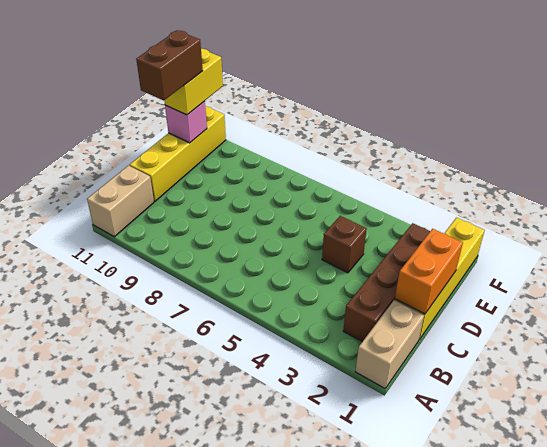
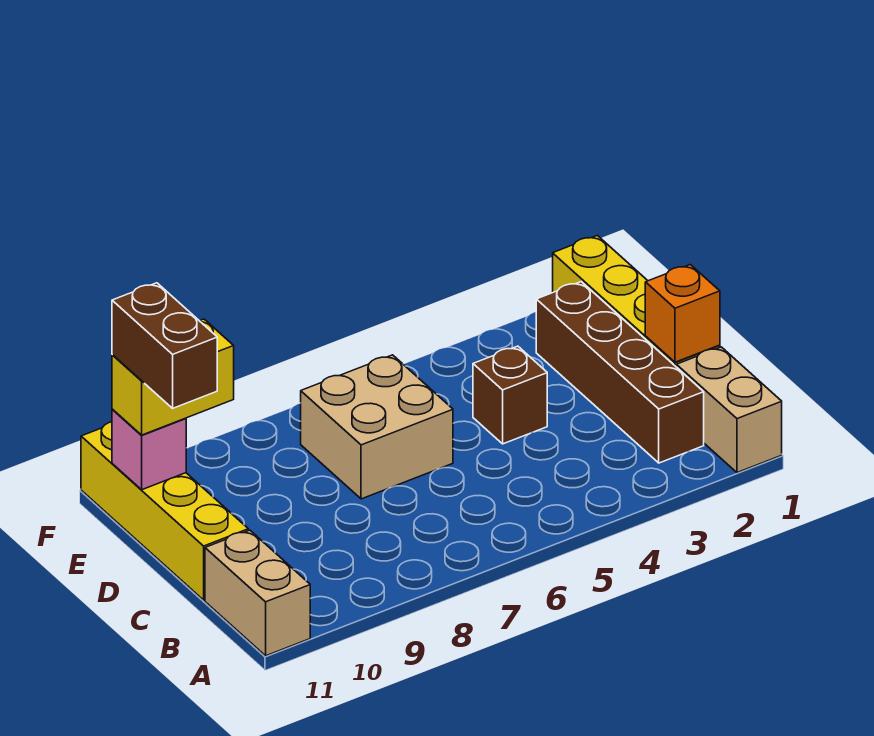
orange 1x2 brick [395,229,463,314] -> orange 1x1 brick [645,265,720,362]
none -> tan 2x2 brick [301,355,453,499]
yellow 1x2 brick [164,49,223,115] -> yellow 1x2 brick turned to [112,319,234,435]

